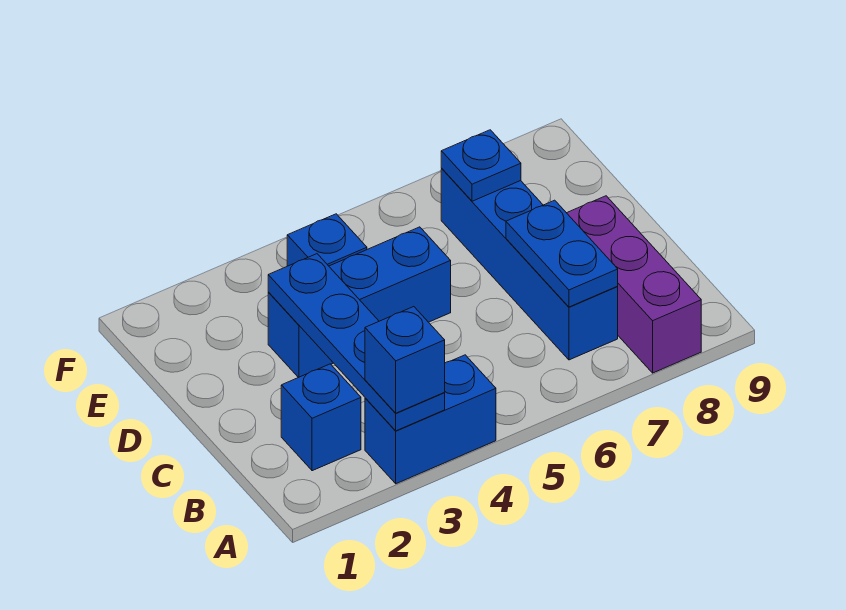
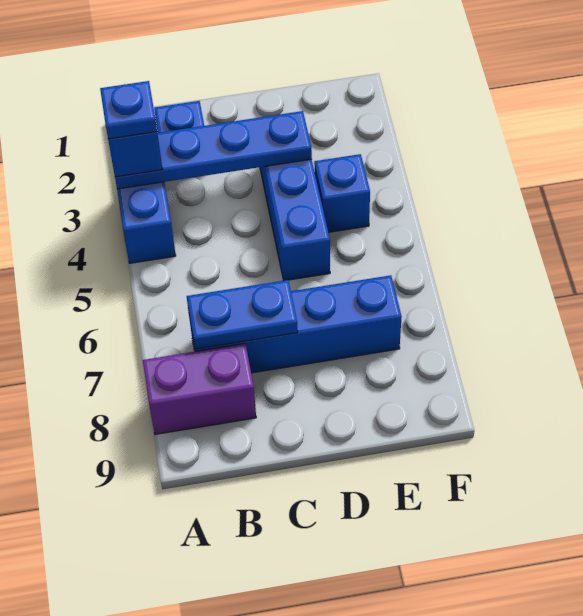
purple 1x3 brick [567,196,701,373] -> purple 1x2 brick [143,344,256,434]
blue 1x1 plate [441,130,521,201] -> blue 1x1 plate moved to [100,81,157,139]

